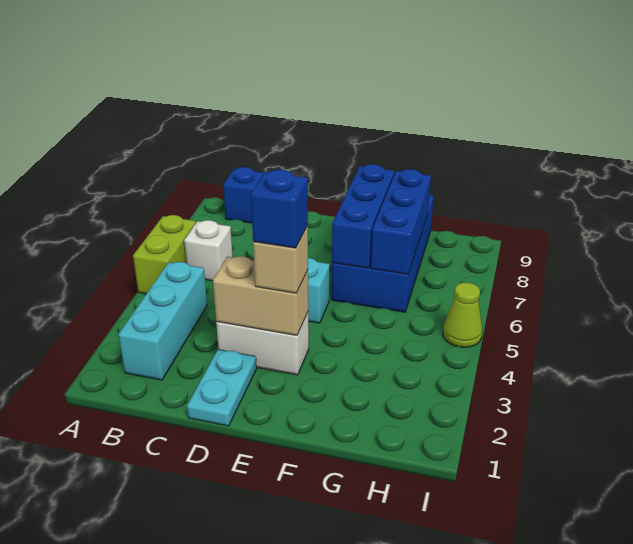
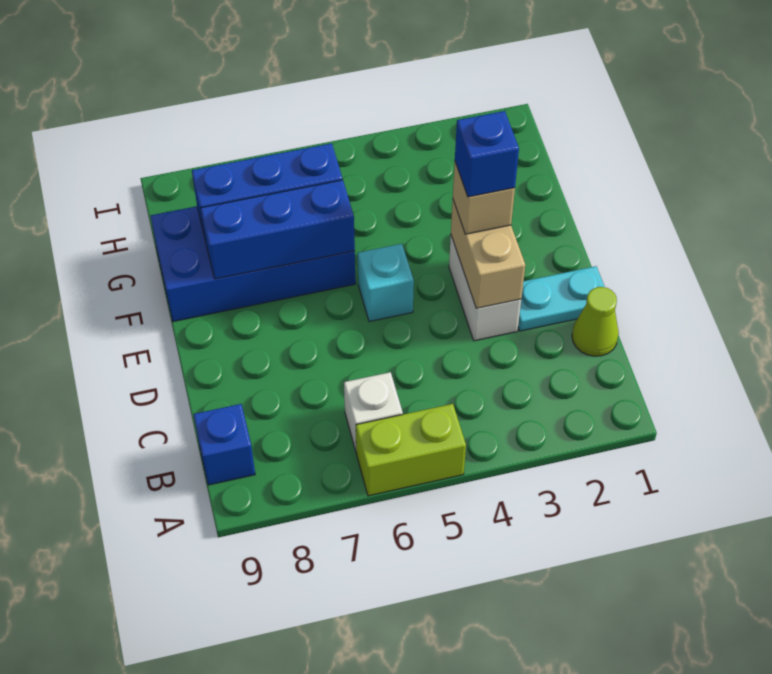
cyan 1x3 brick [118,262,207,380] -> none
lime 1x1 cone [443,283,482,347] -> lime 1x1 cone moved to [572,287,619,356]

